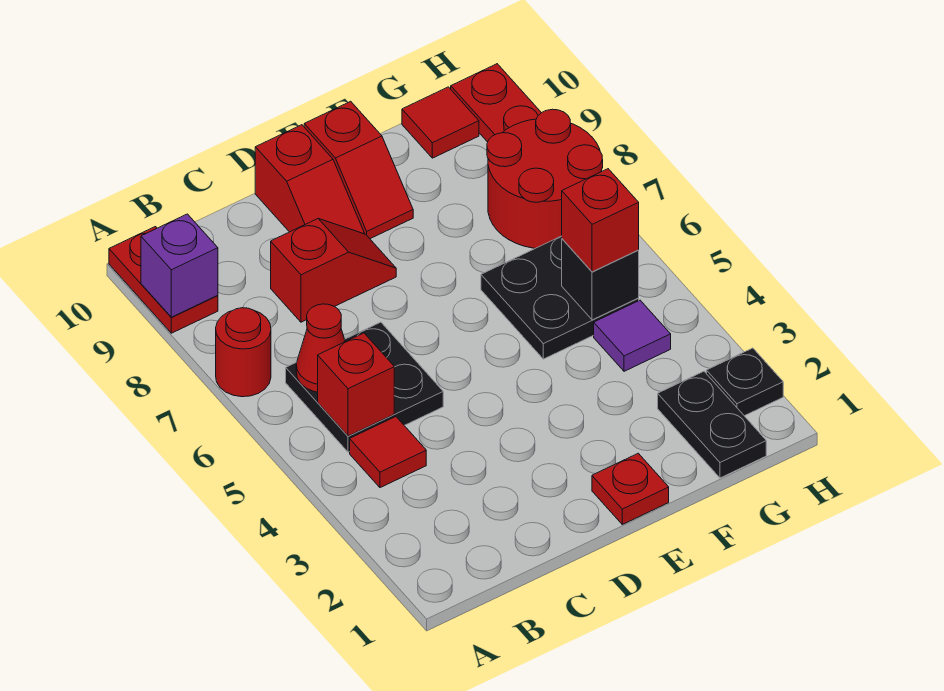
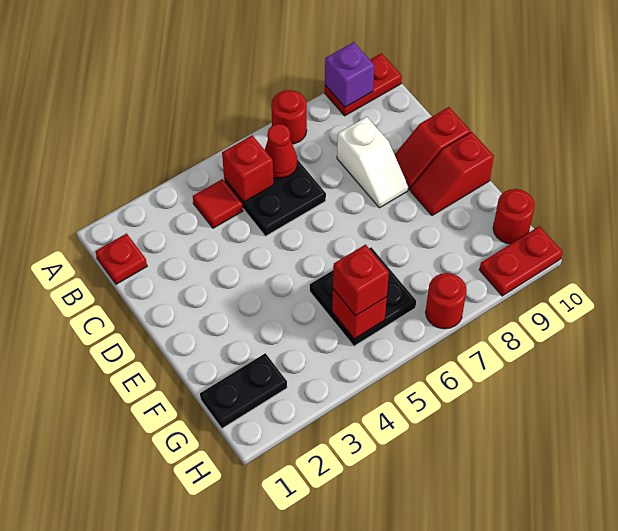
red 1x2 slope [271,219,396,322] -> white 1x2 slope [337,117,408,208]
red 1x1 plate [592,453,669,524] -> red 1x1 plate moved to [96,234,147,284]
purple 1x1 tile [594,300,671,371] -> none
black 1x1 brick [562,239,639,320] -> red 1x1 brick [332,289,387,339]
red 2x2 round brick [487,109,603,248] -> red 1x1 round brick [426,273,467,329]
red 1x1 tile [402,87,479,158] -> red 1x1 round brick [493,189,535,244]
black 1x1 plate [706,348,783,416] -> none

